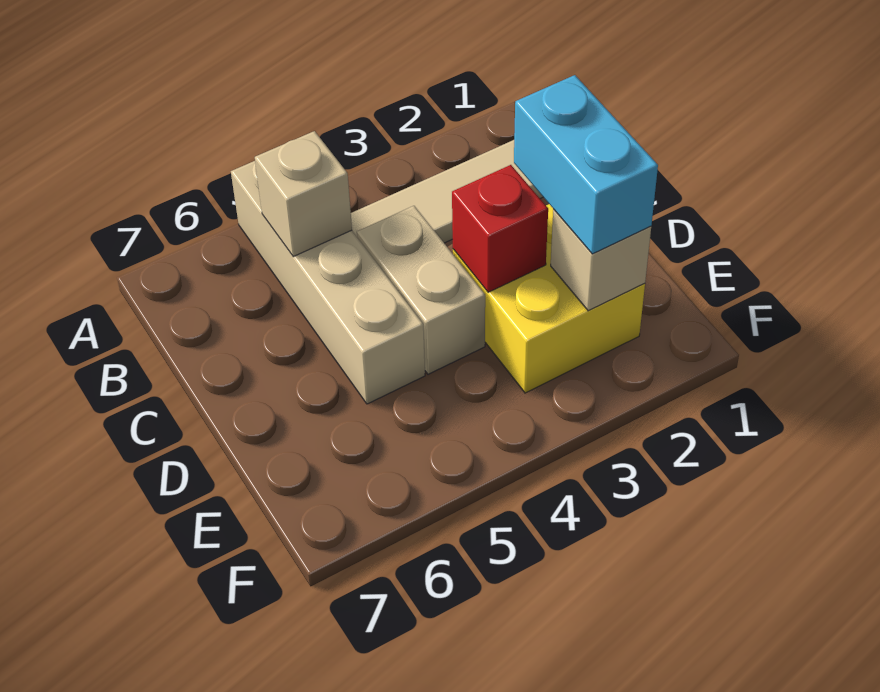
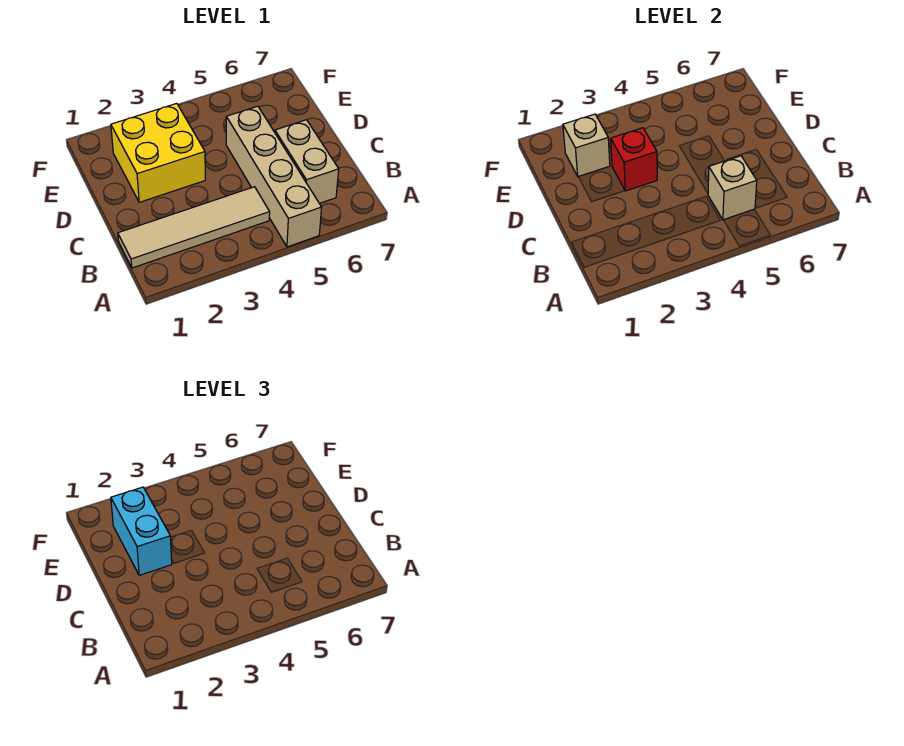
tan 1x2 brick [357,206,485,374] -> tan 1x2 brick moved to [275,120,339,203]

